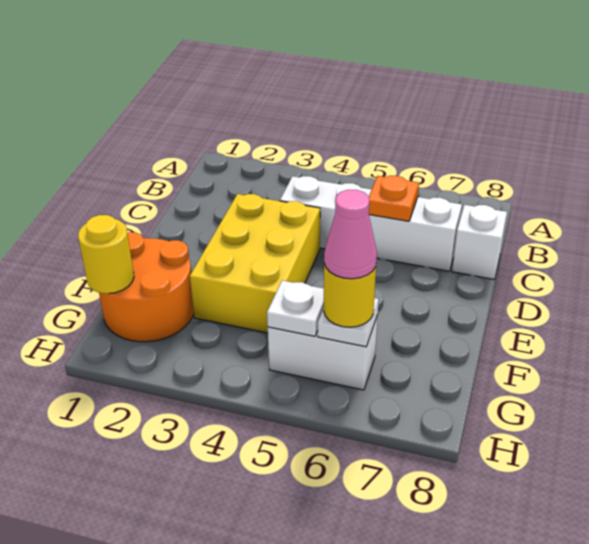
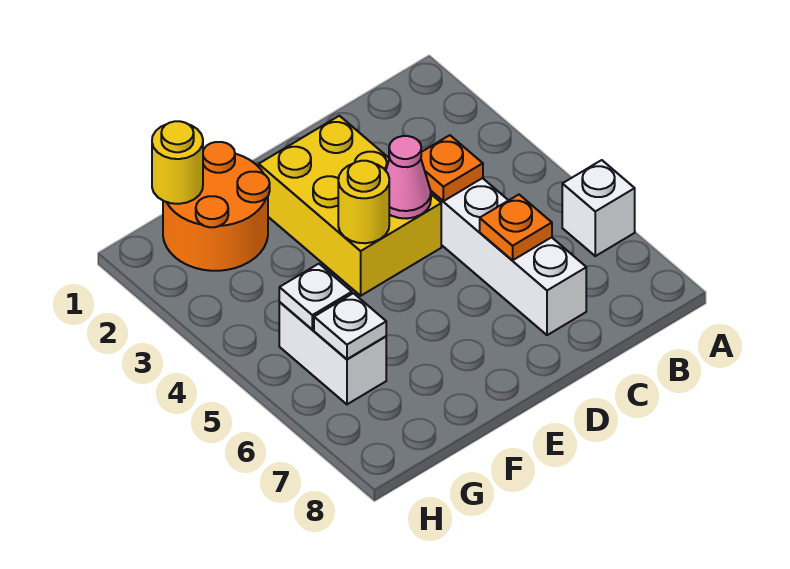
none -> orange 1x1 plate [421,135,483,201]
white 1x1 brick [452,205,507,279] -> white 1x1 brick moved to [562,160,635,256]
yellow 2x3 brick [190,194,320,333] -> yellow 2x3 brick turned to [259,116,441,296]
yellow 1x1 round brick [324,264,376,327] -> yellow 1x1 round brick moved to [338,161,389,243]
pink 1x1 cone [324,190,377,279] -> pink 1x1 cone moved to [386,136,431,219]

